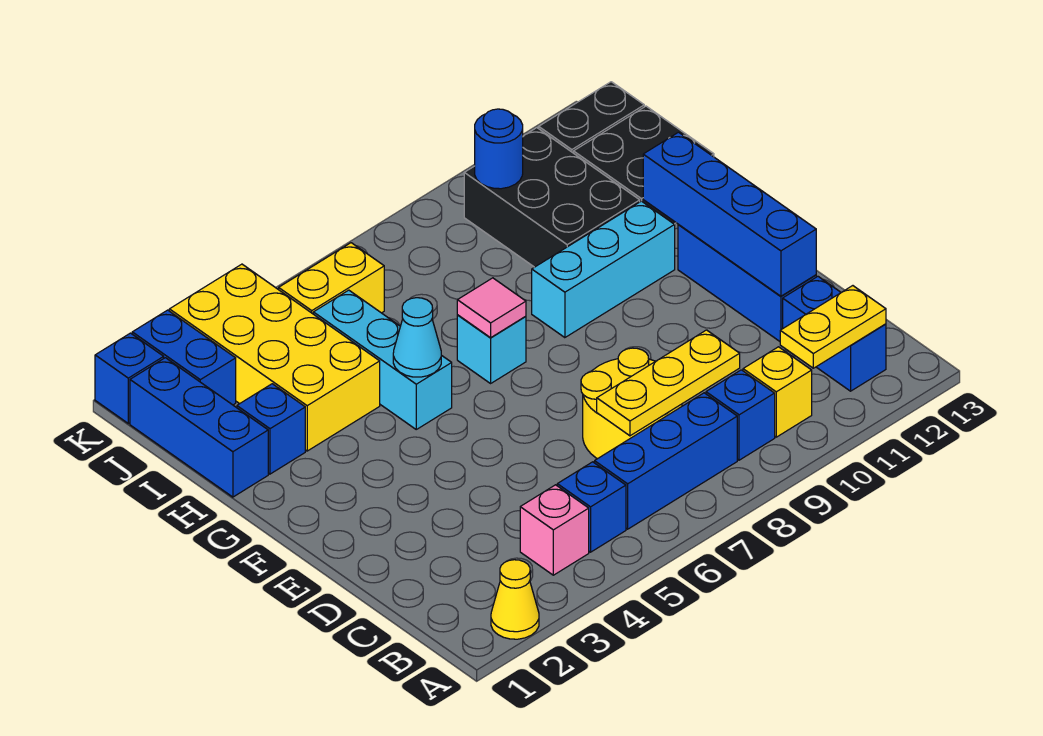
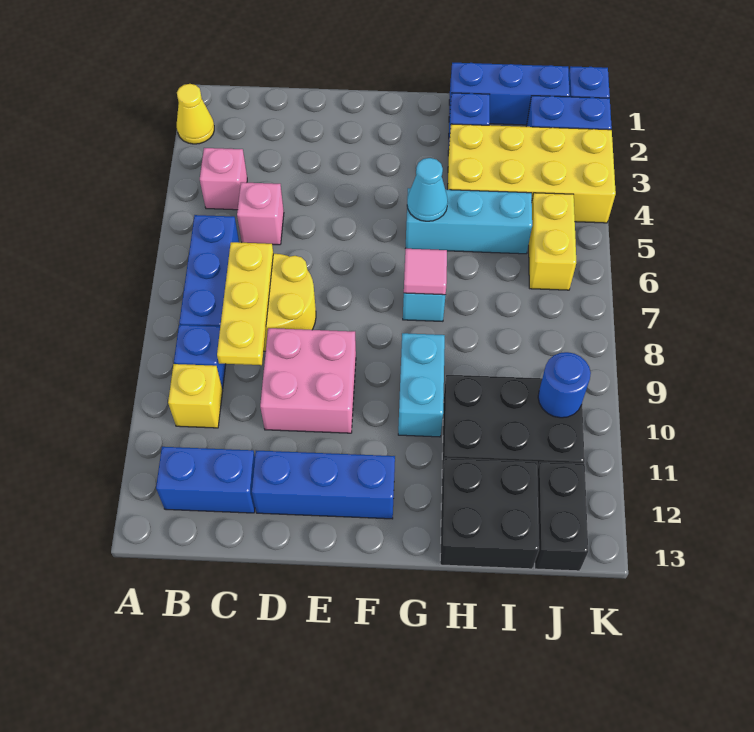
blue 1x1 brick [557,462,626,552] -> none
yellow 1x2 plate [780,286,886,368] -> none
none -> pink 1x1 brick [237,182,284,245]
none -> pink 2x2 brick [260,328,356,433]
blue 1x4 brick [643,132,816,296] -> none
cyan 1x3 brick [532,201,675,338] -> cyan 1x2 brick [398,333,445,437]

